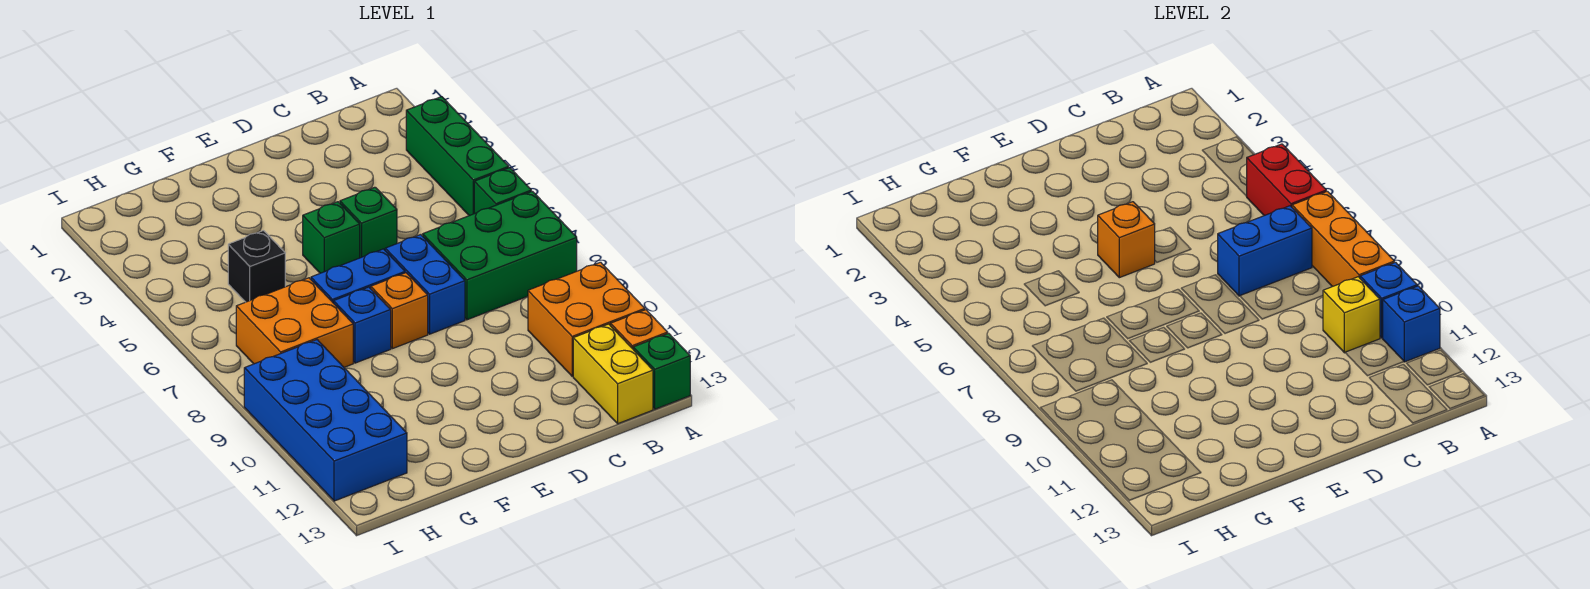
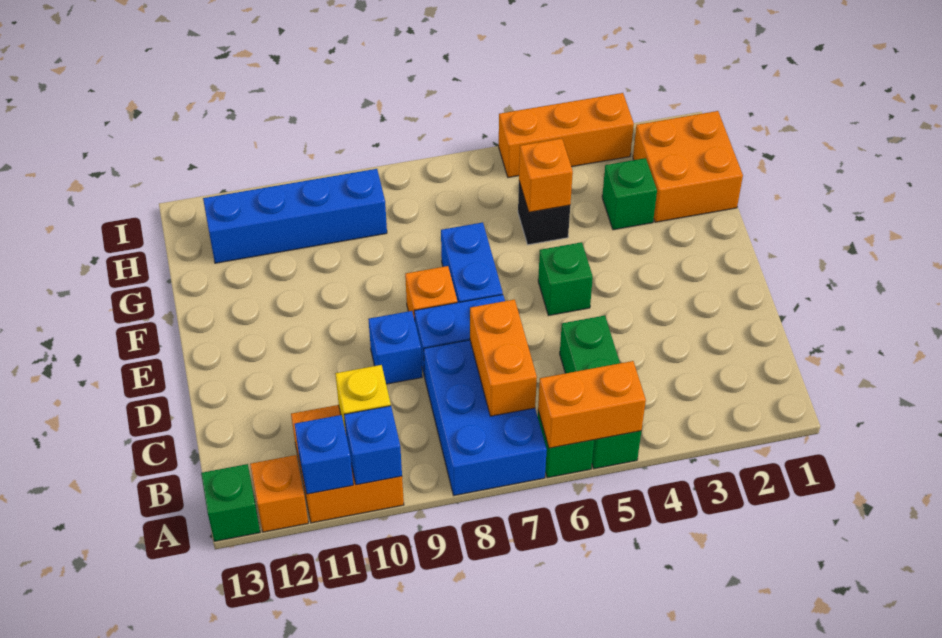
green 1x3 brick [406,97,509,216] -> green 1x3 brick turned to [560,316,641,469]
red 1x2 brick [1246,144,1326,216] -> orange 1x2 brick [538,361,646,448]
green 2x3 brick [423,191,577,320] -> blue 2x3 brick [424,340,547,495]
orange 1x3 brick [1292,191,1394,287] -> orange 1x3 brick moved to [499,93,634,177]
blue 1x2 brick [1218,206,1312,296] -> orange 1x2 brick [470,299,537,416]
yellow 1x2 brick [573,324,653,424] -> none
green 1x1 brick [340,187,397,258] -> green 1x1 brick moved to [602,158,657,230]
orange 1x1 brick [1098,202,1155,278] -> orange 1x1 brick moved to [519,139,573,212]
blue 1x1 brick [334,287,391,363] -> blue 1x1 brick moved to [368,311,422,384]
orange 2x2 brick [236,278,353,367] -> orange 2x2 brick moved to [633,111,743,222]
blue 2x4 brick [244,340,407,501] -> blue 1x4 brick [203,169,387,263]

